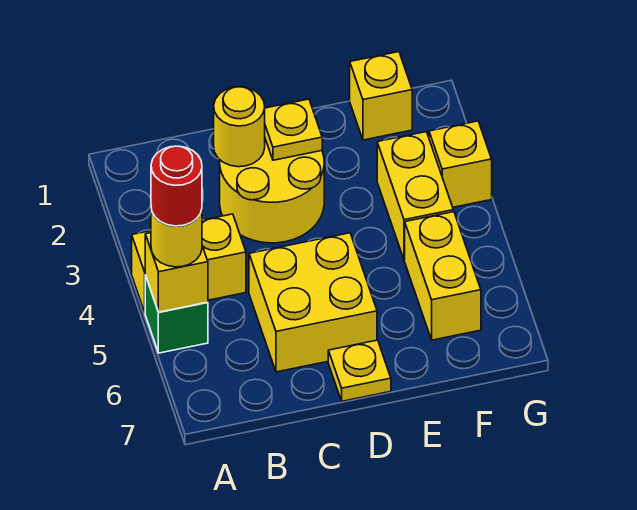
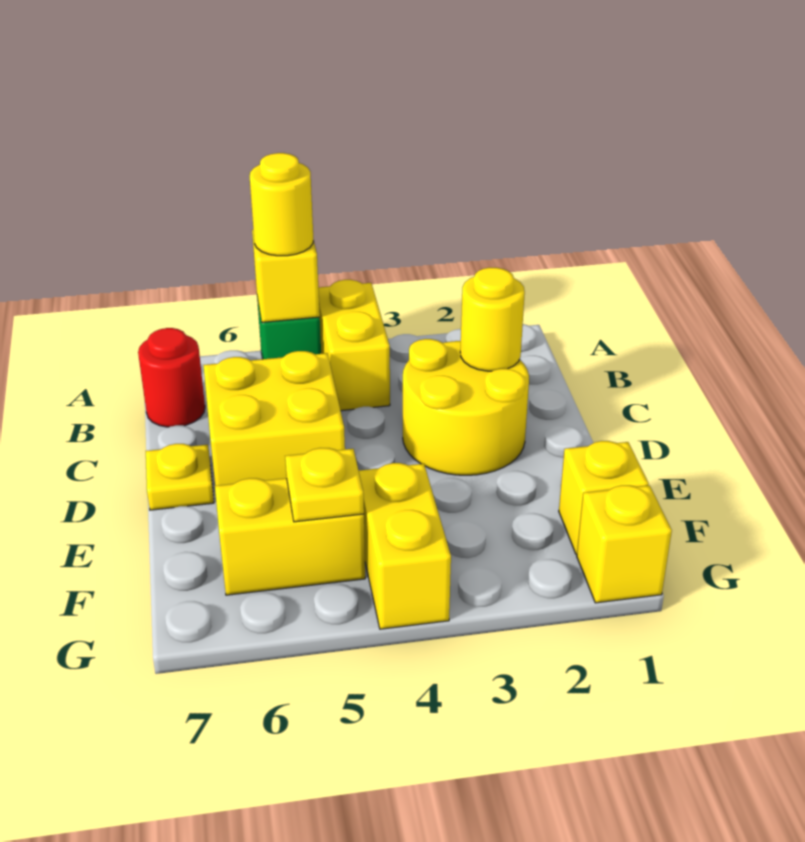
red 1x1 round brick [151,146,202,226] -> red 1x1 round brick moved to [138,328,205,427]
yellow 1x1 plate [265,99,322,160] -> yellow 1x1 plate moved to [285,448,364,522]
yellow 1x2 brick [377,132,453,260] -> yellow 1x2 brick turned to [359,463,451,629]
yellow 1x1 brick [429,121,492,207] -> yellow 1x1 brick moved to [577,485,672,603]

